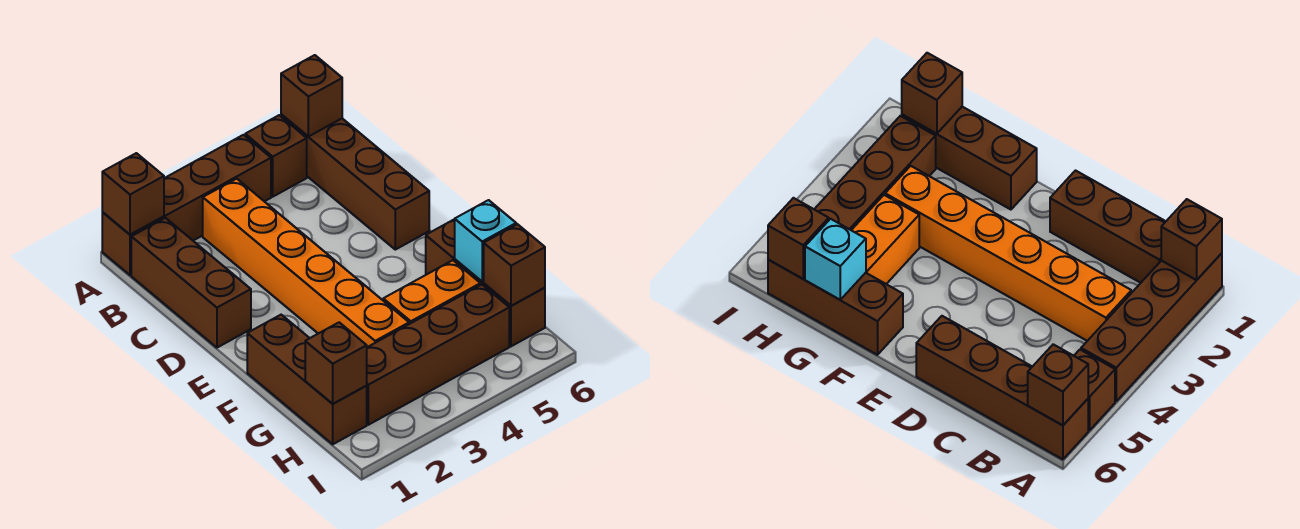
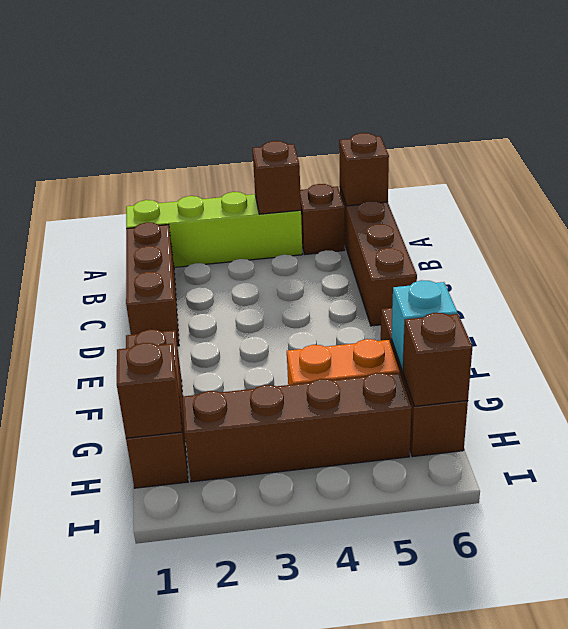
brown 1x4 brick [102,135,271,275] -> lime 1x4 brick [126,192,302,267]
brown 1x1 brick [102,153,164,235] -> brown 1x1 brick moved to [252,141,301,214]
orange 1x6 brick [203,179,409,347] -> none

